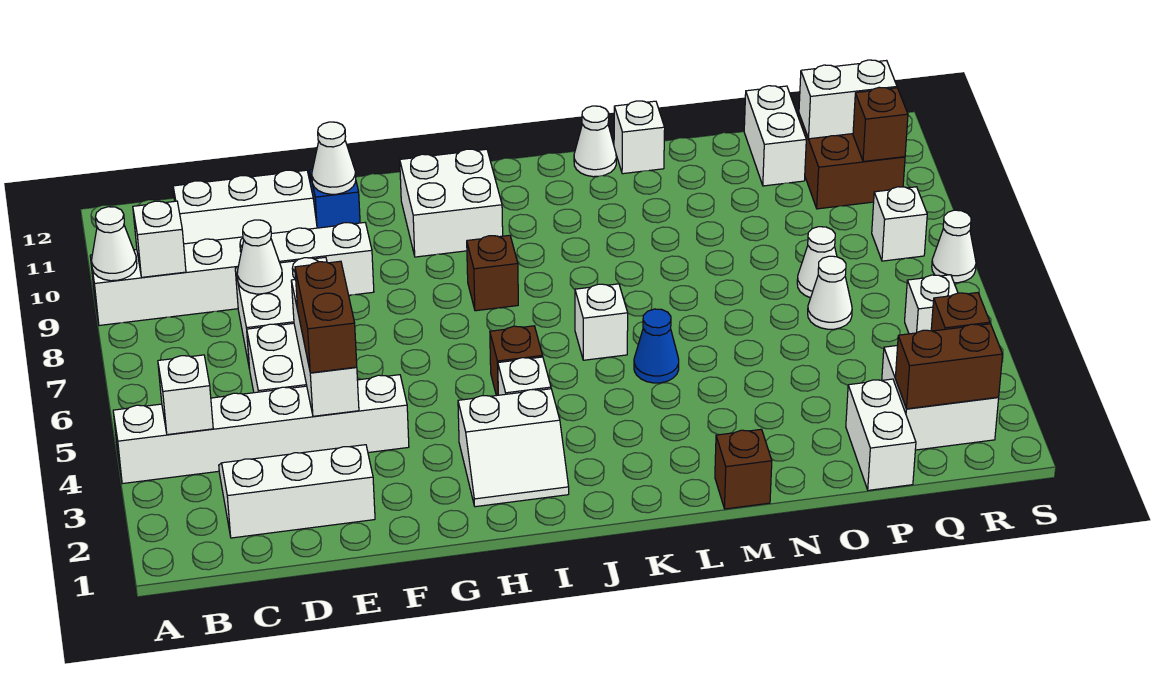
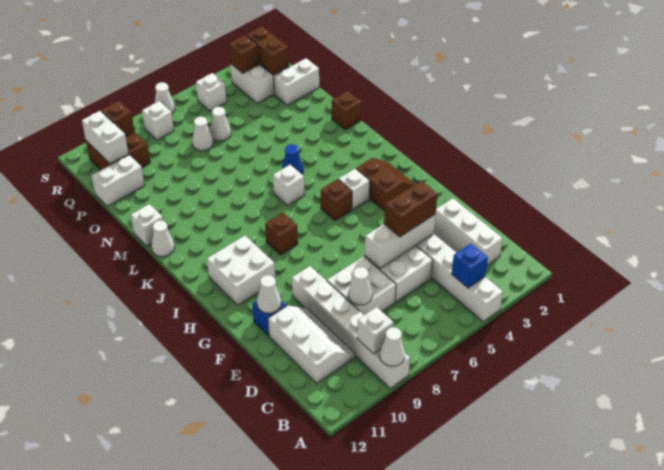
white 1x1 brick [158,355,213,435] -> blue 1x1 brick [452,243,488,288]
white 2x2 slope [458,389,569,507] -> brown 2x2 slope [356,158,415,211]

